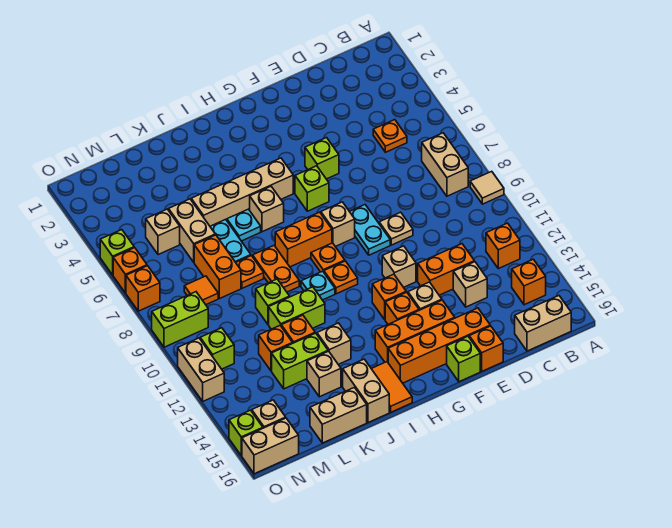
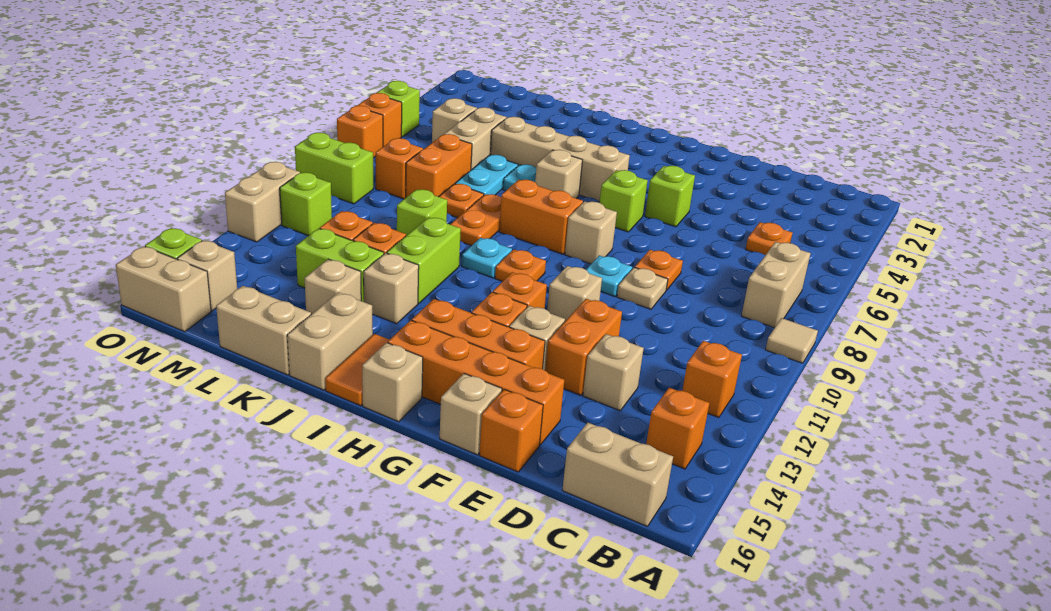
orange 1x2 brick [418,244,474,295] -> orange 1x2 brick turned to [545,299,622,395]
cyan 1x2 plate [349,205,390,255] -> cyan 1x1 plate [586,255,632,297]
lime 1x1 brick [447,336,480,382] -> tan 1x1 brick [440,374,502,455]
orange 1x1 plate [311,243,345,272] -> orange 1x1 plate moved to [635,250,683,290]
none -> tan 1x1 brick [362,343,423,422]
lime 1x2 brick [269,287,325,329] -> lime 1x2 brick turned to [387,217,461,304]
orange 1x1 tile [184,276,218,305] -> orange 1x1 brick [376,138,423,199]

